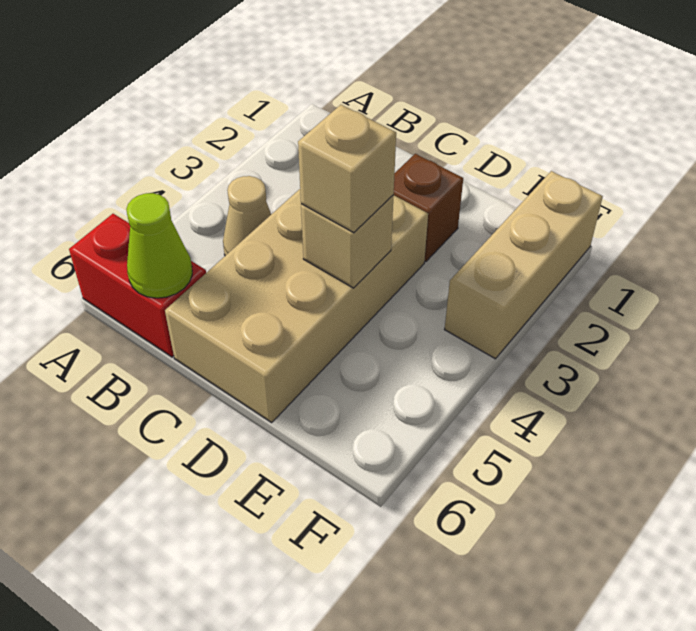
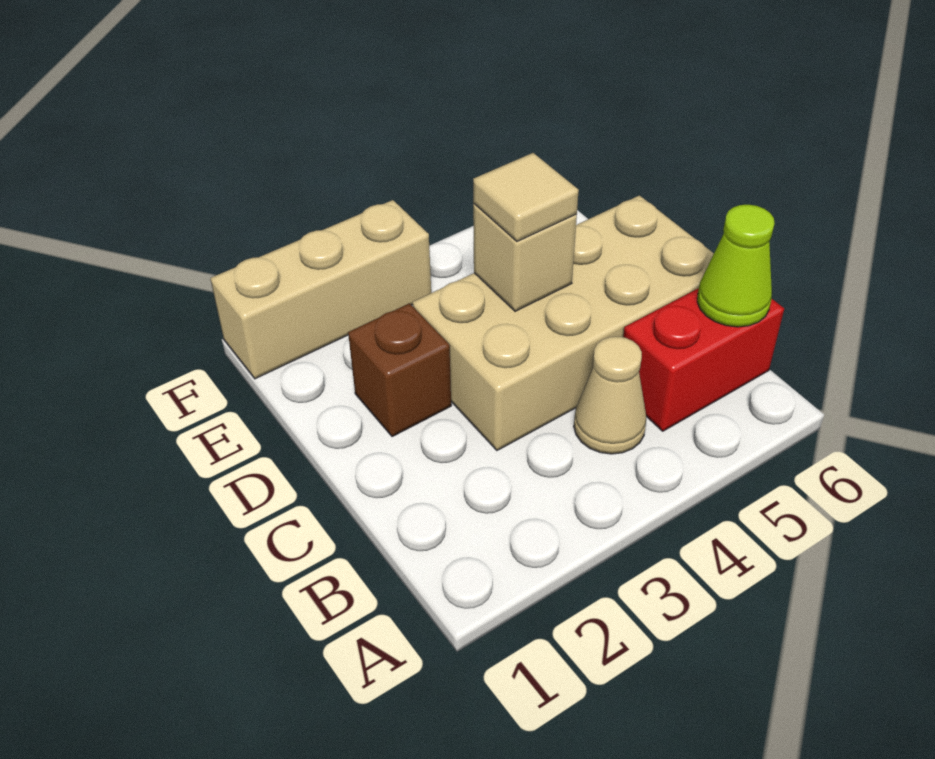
red 1x2 brick [69,214,206,357] -> red 1x2 brick turned to [623,288,784,431]
tan 1x1 brick [298,105,396,233] -> tan 1x1 tile [473,153,579,241]

